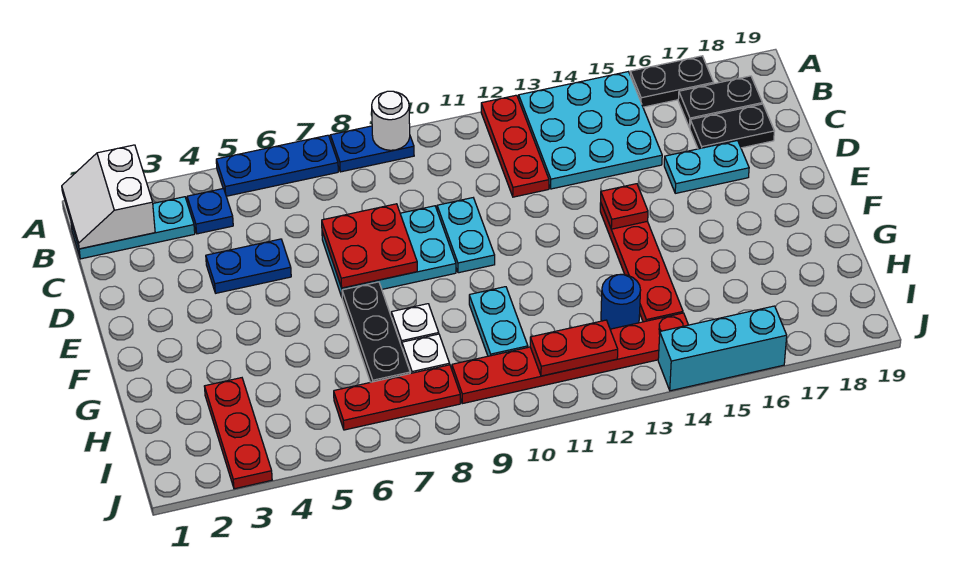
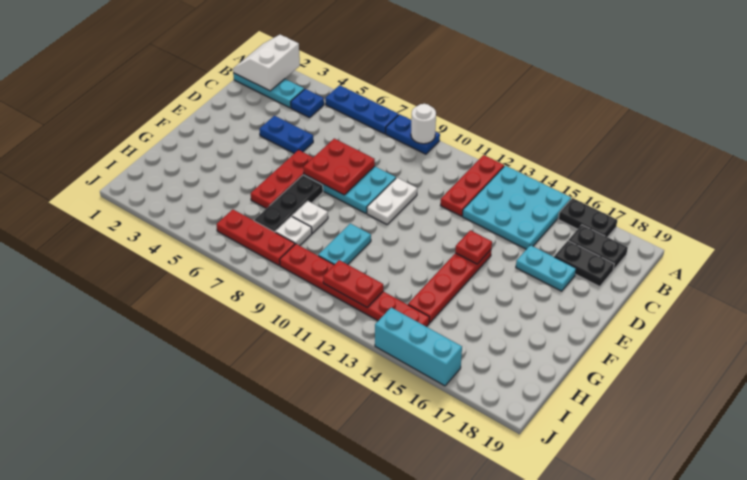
cyan 1x2 plate [437,198,495,273] -> white 1x2 plate [367,178,417,224]
red 1x3 plate [204,378,272,489] -> red 1x3 plate moved to [251,150,313,209]
blue 1x1 round brick [601,274,641,329] -> none

